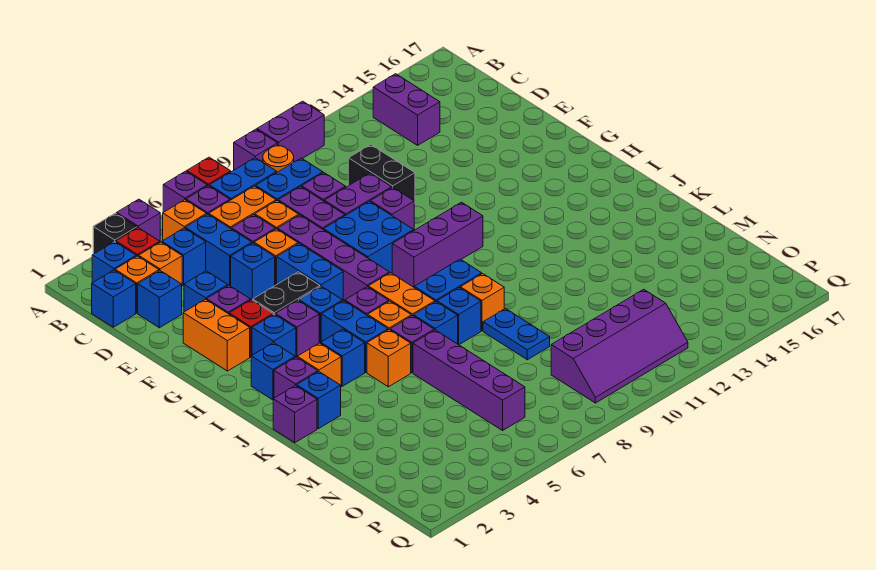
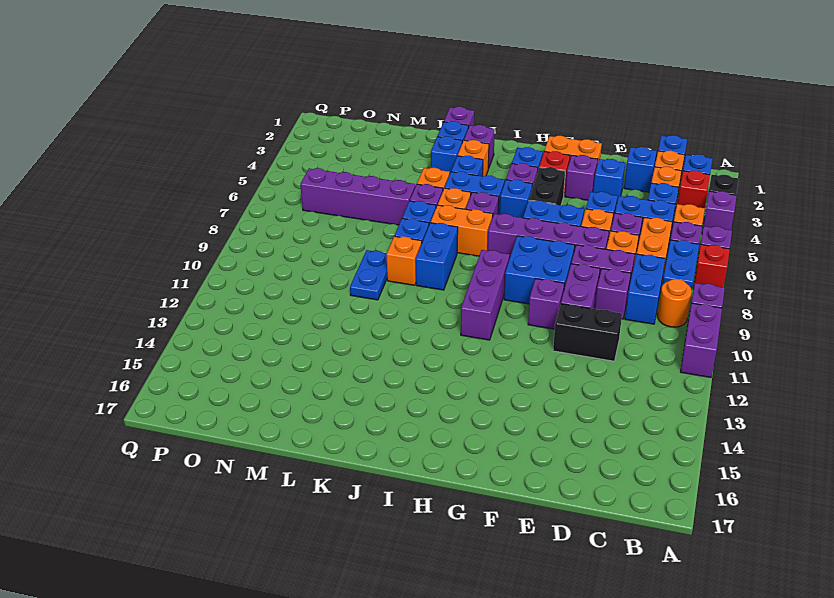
purple 1x2 brick [373,74,440,145] -> none
blue 1x1 brick [251,343,295,400] -> blue 1x1 brick moved to [431,136,462,173]
blue 1x2 plate [483,309,550,360] -> blue 1x2 plate turned to [350,250,387,300]
purple 2x4 slope [551,289,688,403] -> none

